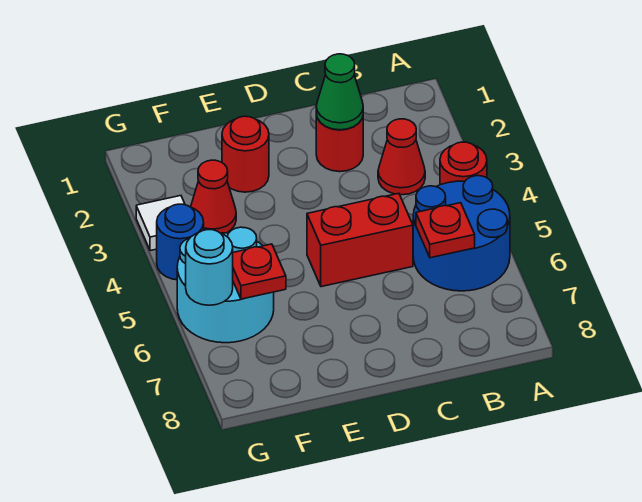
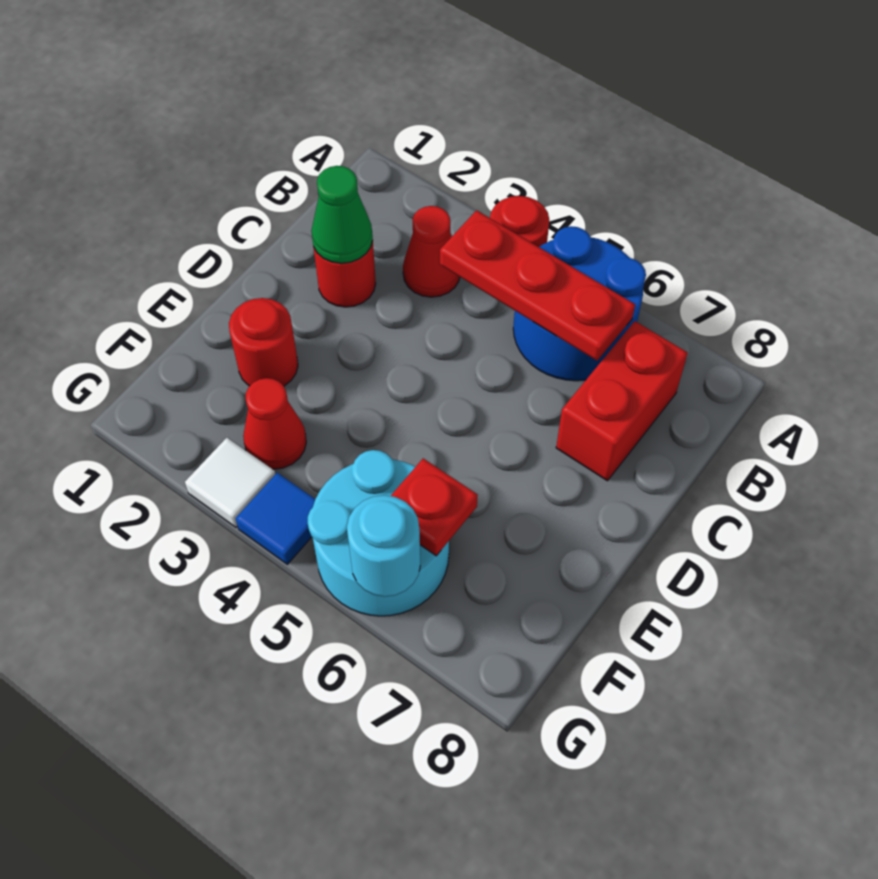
red 1x1 plate [416,203,475,258] -> red 1x3 plate [440,210,635,361]
red 1x2 brick [307,193,413,287] -> red 1x2 brick moved to [556,321,688,481]
blue 1x1 round brick [157,204,204,280] -> blue 1x1 tile [236,473,315,564]

